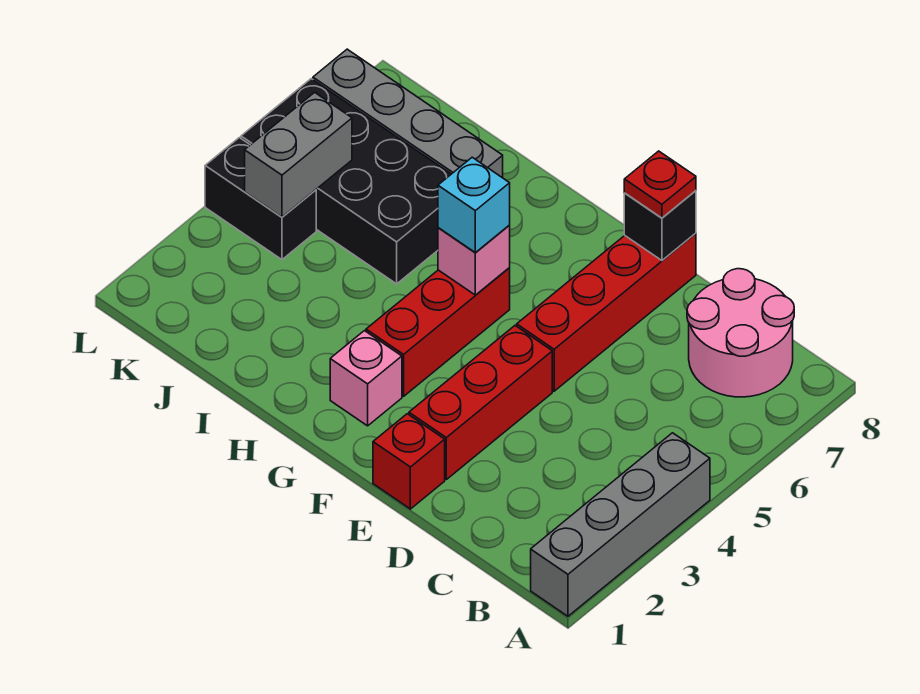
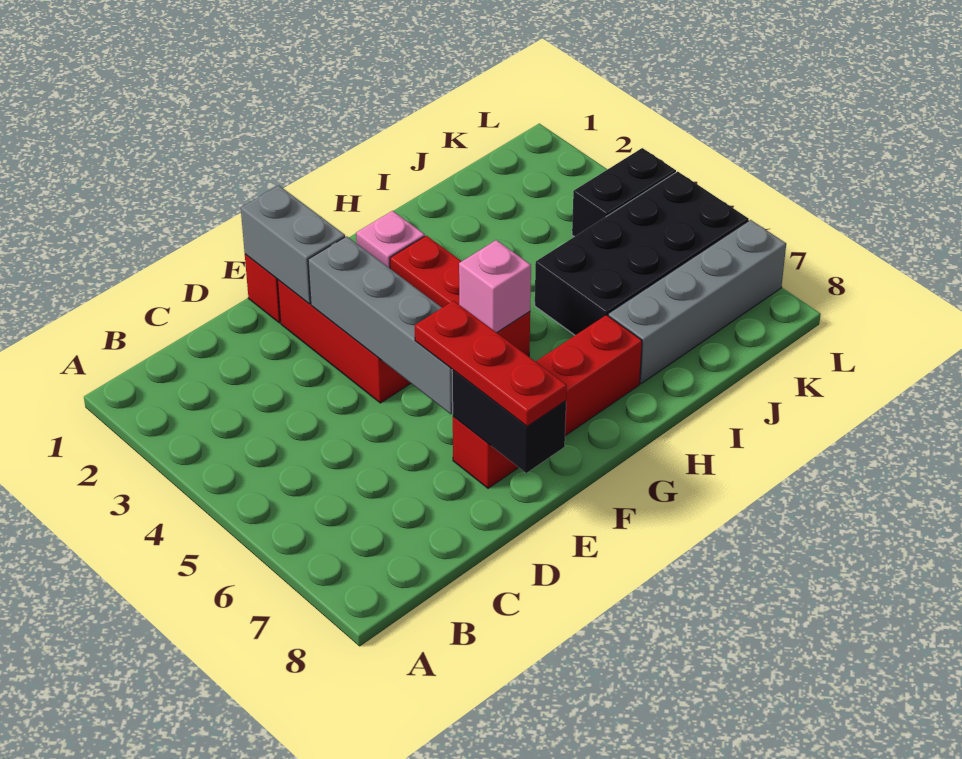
grey 1x4 brick [531,433,710,616] -> grey 1x4 brick moved to [308,236,453,414]
pink 2x2 round brick [687,269,794,397] -> none
red 1x4 brick [517,233,696,391] -> red 1x4 brick turned to [453,315,642,488]
black 1x1 brick [624,191,696,260] -> black 1x2 brick [452,369,566,473]
red 1x1 plate [624,151,696,218] -> red 1x3 plate [415,301,567,426]
cyan 1x1 brick [438,157,510,253] -> none
grey 1x2 brick [245,92,352,217] -> grey 1x2 brick moved to [241,186,345,304]

